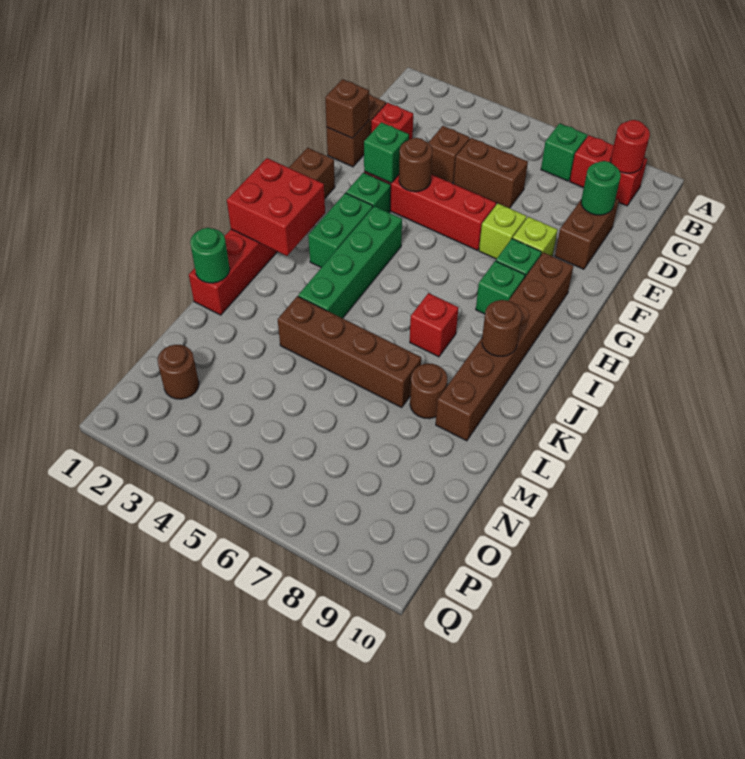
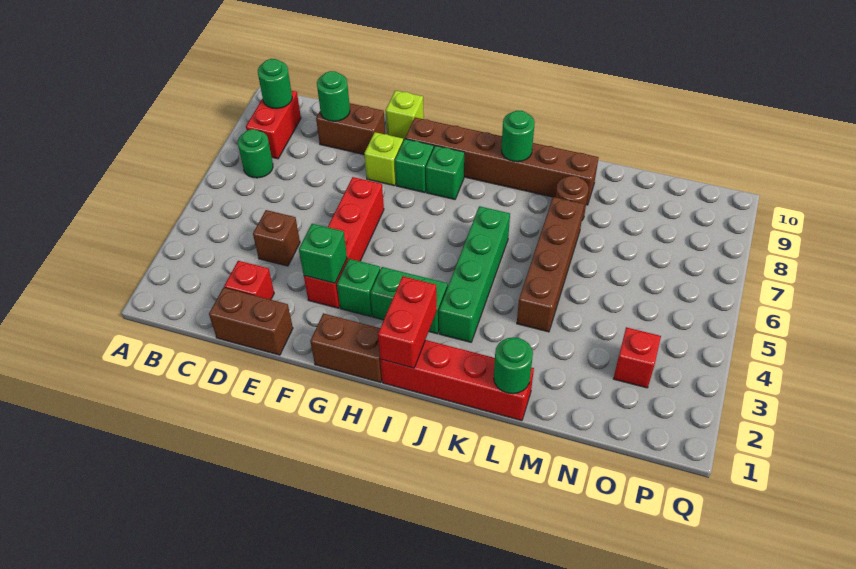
green 1x1 brick [541,123,587,181] -> green 1x1 round brick [238,129,273,178]
red 1x1 round brick [611,120,650,173] -> green 1x1 round brick [258,59,292,109]
brown 1x2 brick [454,138,528,208] -> none
brown 1x1 brick [325,79,369,138] -> none
brown 1x1 round brick [399,138,433,192] -> none
lime 1x1 brick [479,203,527,259] -> lime 1x1 brick moved to [386,91,424,140]
green 1x4 brick [298,206,402,318] -> green 1x4 brick turned to [439,206,510,342]
red 2x2 brick [227,158,325,256] -> red 1x2 brick [378,276,437,368]
red 1x1 brick [410,293,458,357] -> red 1x1 brick moved to [613,327,661,388]
brown 1x1 round brick [482,300,522,356] -> green 1x1 round brick [501,111,535,162]
brown 1x1 round brick [158,345,199,399] -> none

